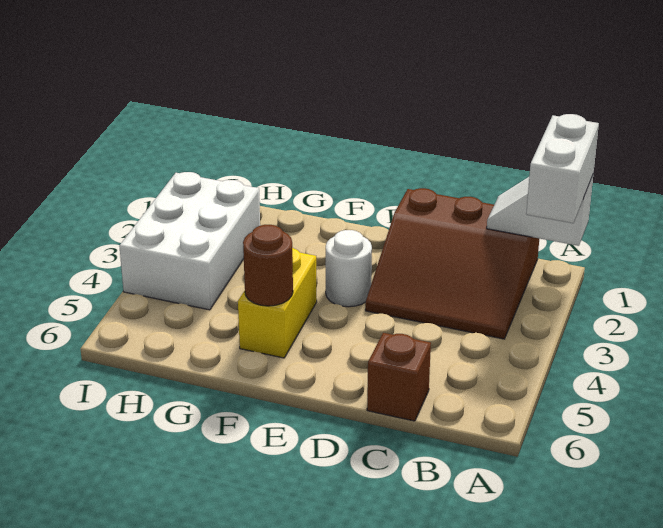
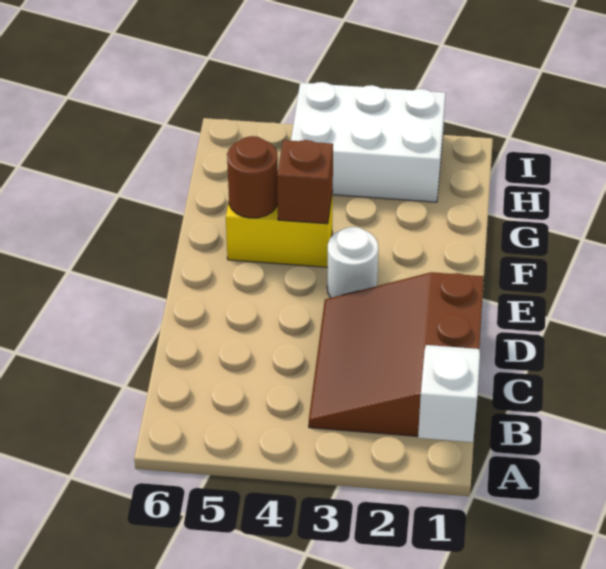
white 1x2 brick [526,114,599,223] -> none
brown 1x1 brick [367,333,431,421] -> brown 1x1 brick moved to [277,140,333,224]

